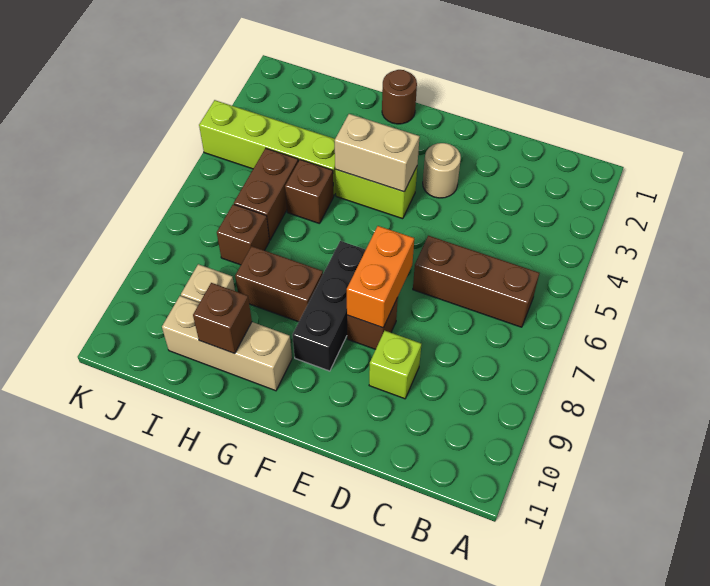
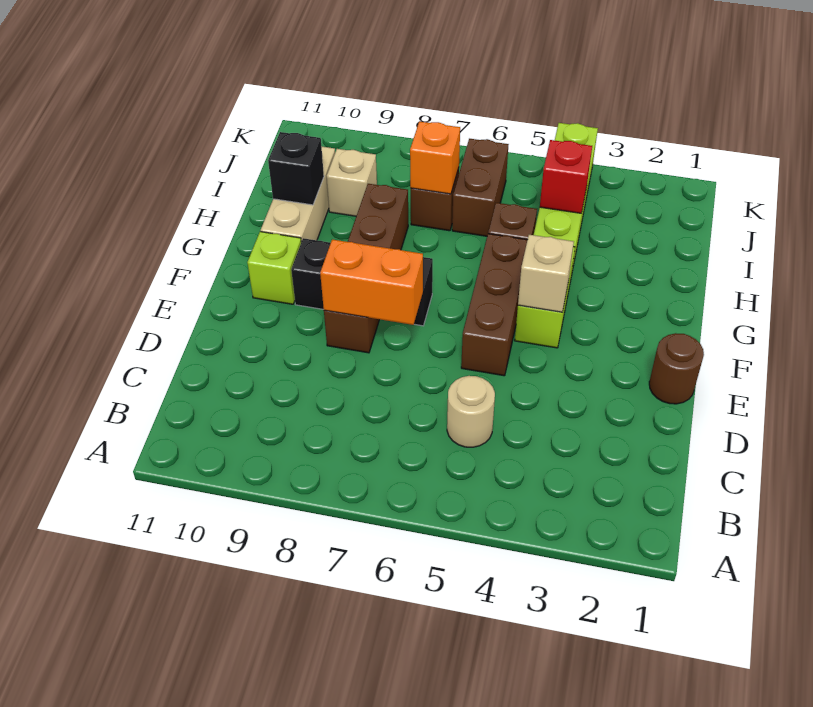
brown 1x3 brick [413,236,539,327] -> brown 1x3 brick moved to [461,234,527,376]
lime 1x1 brick [369,331,421,399] -> lime 1x1 brick moved to [247,232,301,304]
tan 1x1 round brick [423,143,461,198] -> tan 1x1 round brick moved to [447,376,495,447]
tan 1x2 brick [335,114,420,192] -> tan 1x1 brick [518,235,574,312]
brown 1x1 round brick [382,70,417,124] -> brown 1x1 round brick moved to [649,333,704,404]
brown 1x1 brick [193,283,252,354] -> black 1x1 brick [268,132,324,205]
none -> red 1x1 brick [540,140,592,213]
brown 1x2 brick [234,148,298,240] -> brown 1x2 brick turned to [452,139,509,236]
none -> orange 1x1 brick [410,121,460,194]

